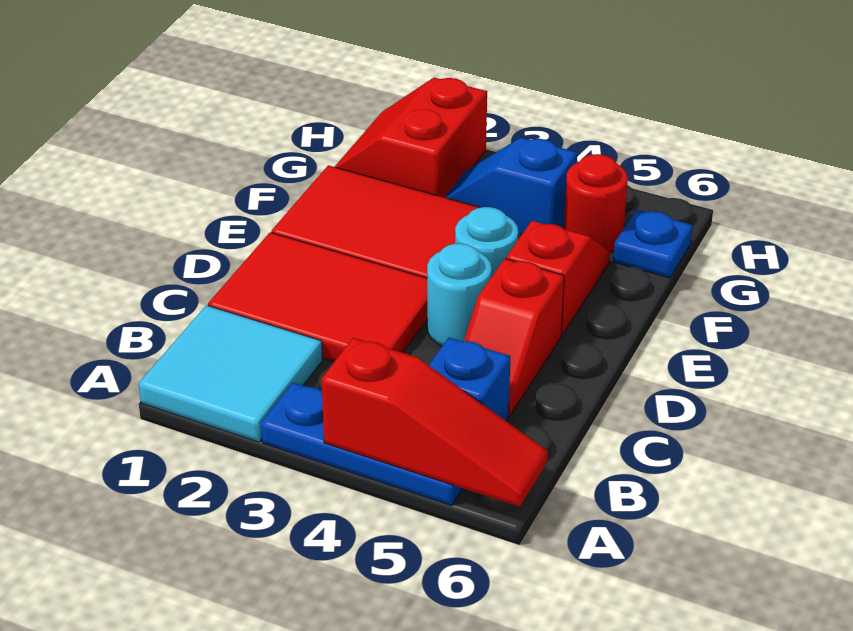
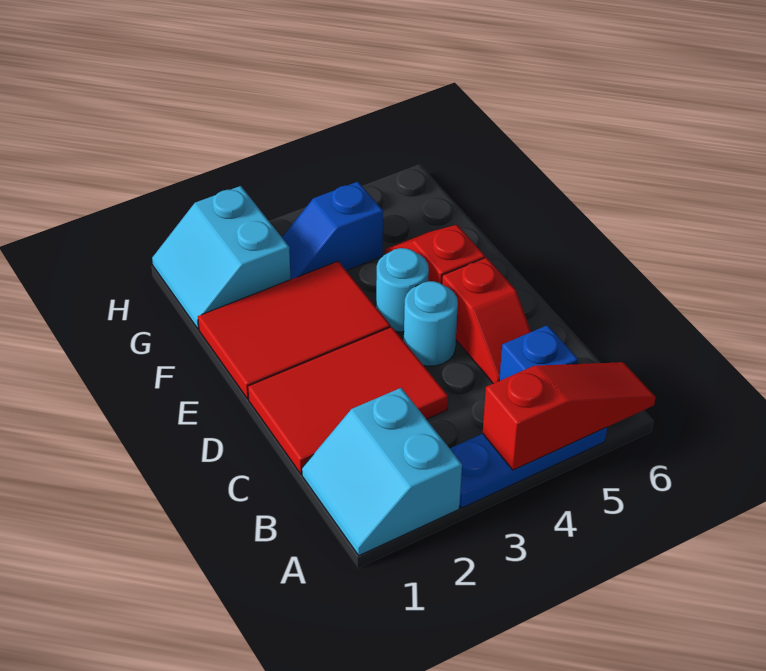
cyan 2x2 tile [139,305,323,442] -> cyan 2x2 slope [302,388,462,556]
red 2x2 slope [335,78,487,197] -> cyan 2x2 slope [152,186,291,329]
red 1x1 round brick [564,154,628,252] -> none
blue 1x1 plate [613,210,693,278] -> none

